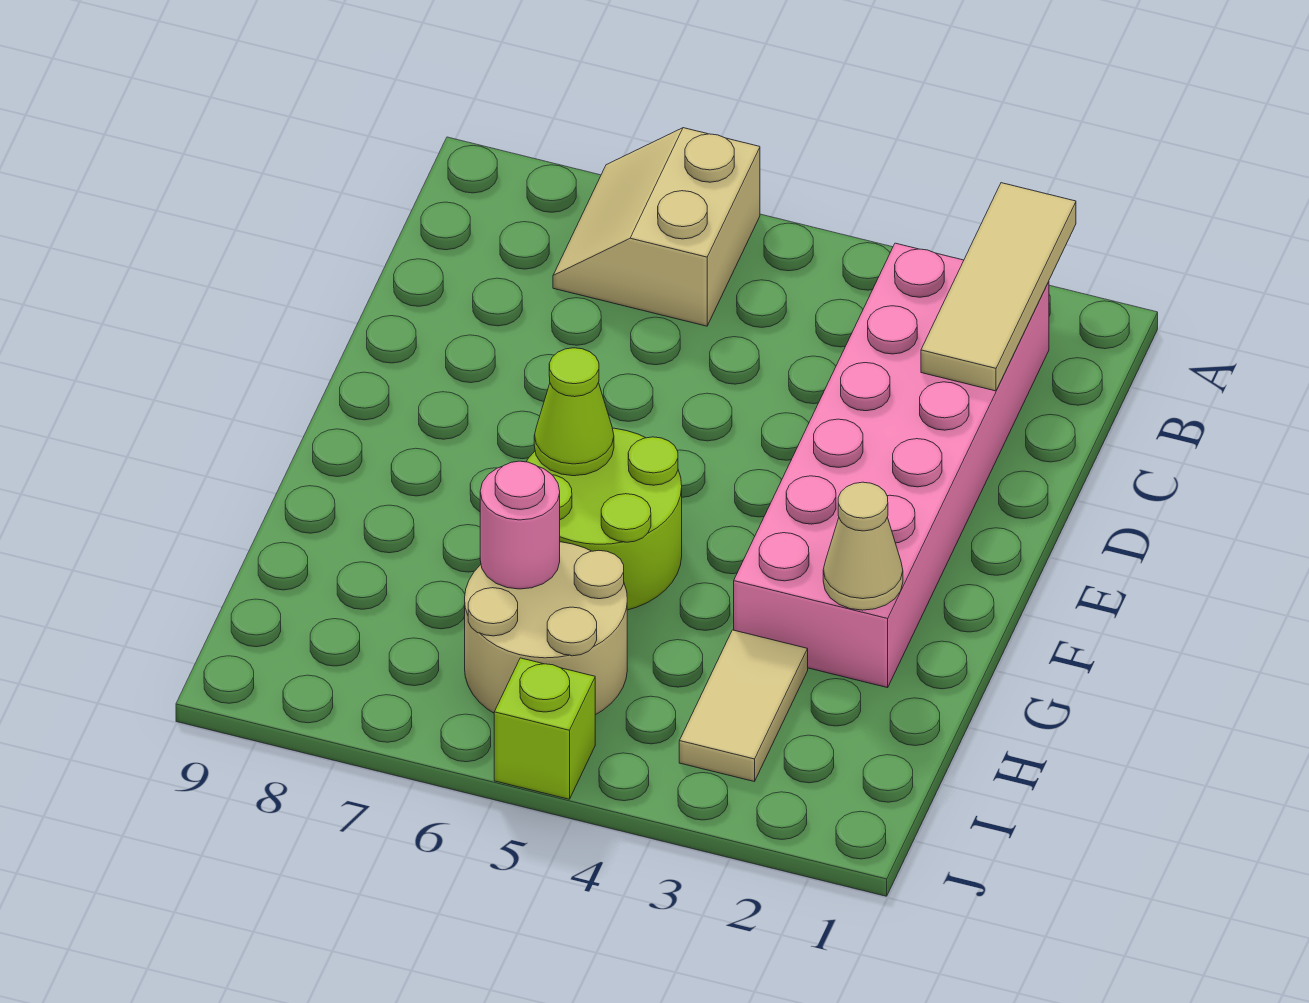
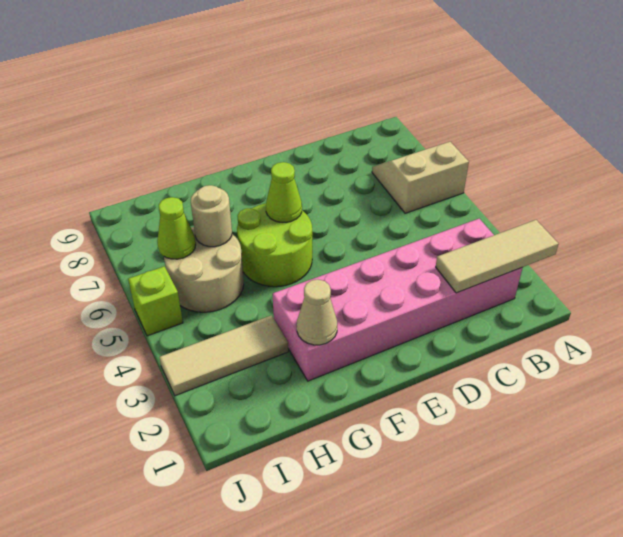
tan 1x2 tile [679,630,808,782] -> tan 1x3 tile [159,315,288,396]
pink 1x1 round brick [480,461,560,589] -> tan 1x1 round brick [191,185,232,247]
none -> lime 1x1 cone [157,197,196,259]

